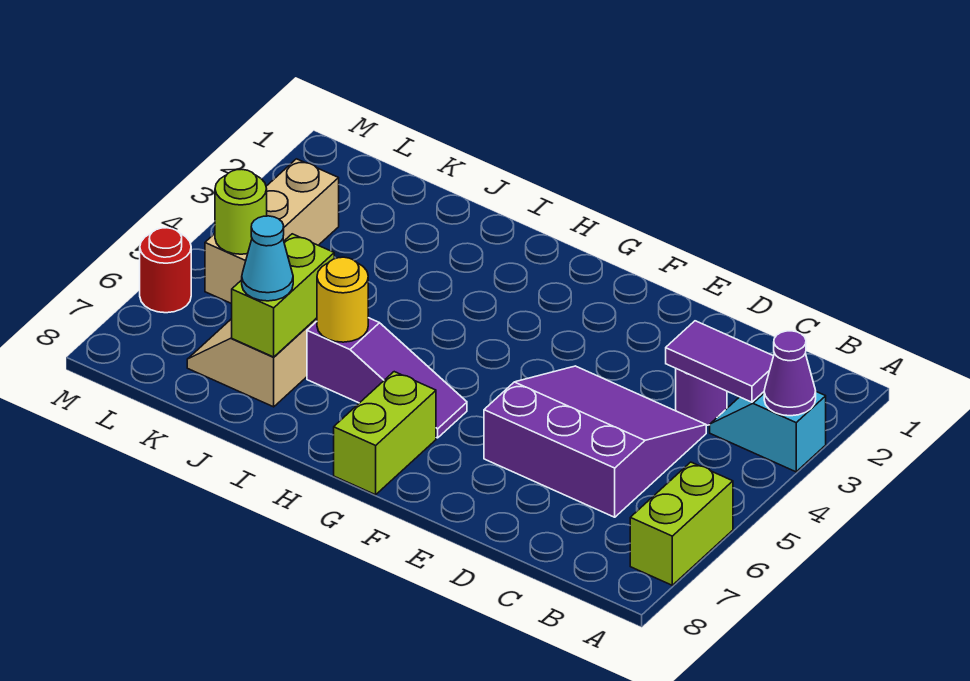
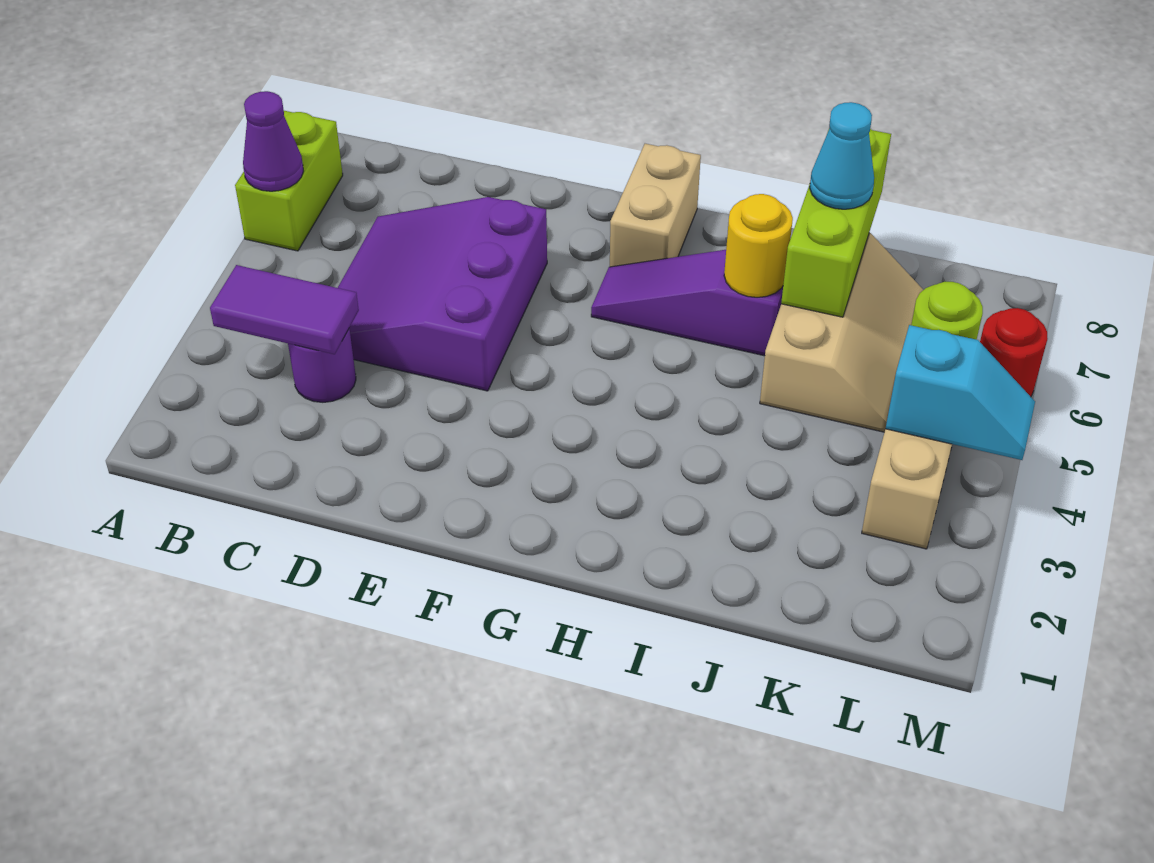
cyan 1x2 slope [710,392,826,472] -> cyan 1x2 slope moved to [886,325,1035,460]
purple 1x1 cone [764,331,816,416] -> purple 1x1 cone moved to [243,91,303,191]
purple 3x3 slope [484,366,706,517] -> purple 3x3 slope turned to [338,197,547,391]
lime 1x2 brick [334,372,436,495] -> tan 1x2 brick [610,144,701,267]
lime 1x2 brick [232,234,334,357] -> lime 1x3 brick [781,129,891,317]

